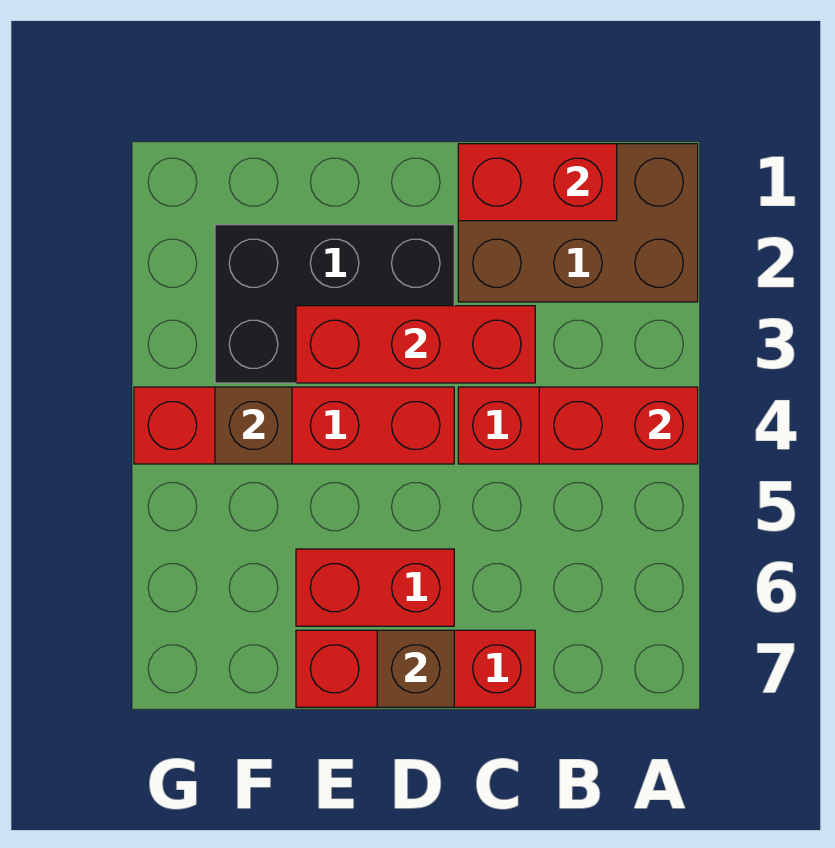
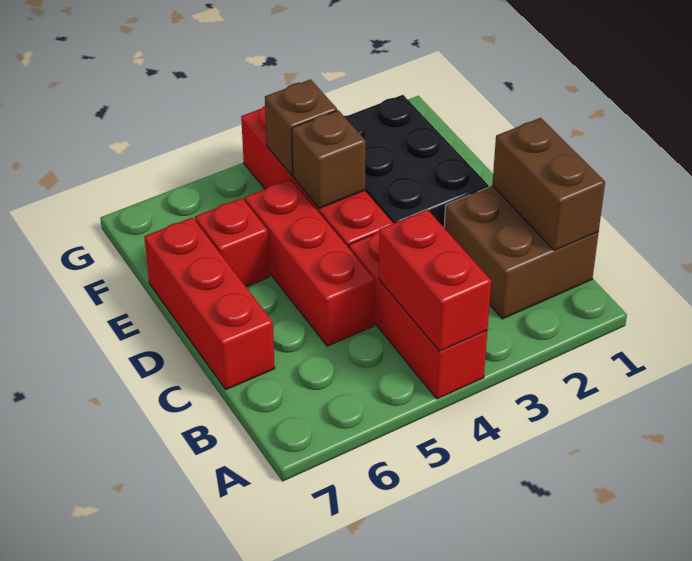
brown 2x3 brick [458,144,698,302] -> brown 2x2 brick [444,186,599,319]
red 1x2 brick [458,144,617,221] -> brown 1x2 brick [492,118,605,250]
red 1x3 brick [296,306,535,383] -> red 1x3 brick moved to [245,179,375,346]
red 1x2 brick [296,549,454,626] -> red 1x1 brick [195,198,270,286]
brown 1x1 brick [377,630,454,707] -> brown 1x1 brick moved to [292,110,366,208]

